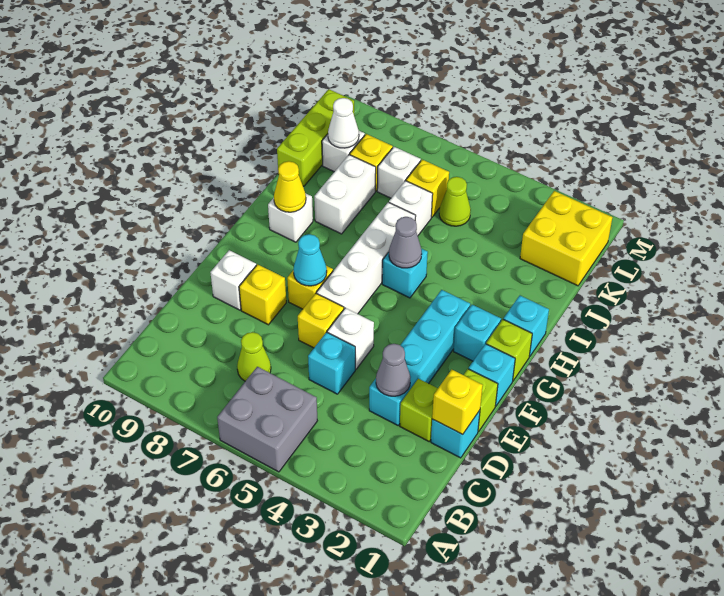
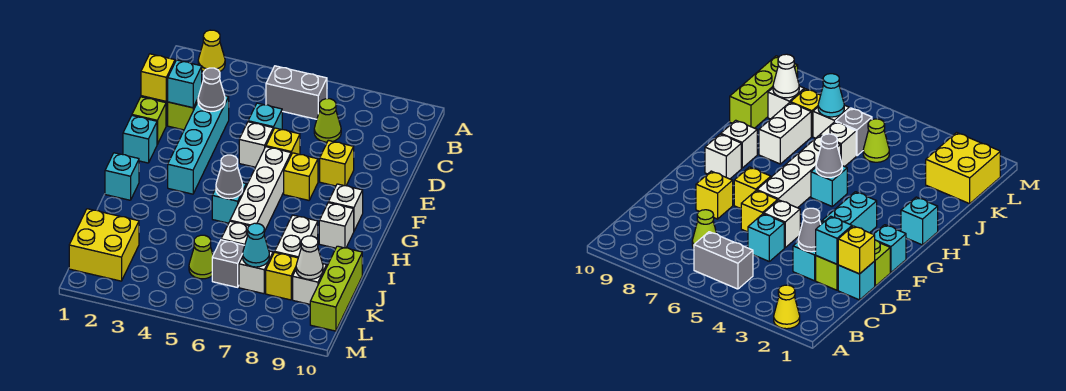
grey 2x2 brick [217,367,317,472] -> grey 1x2 brick [266,66,327,119]
white 1x1 brick [210,250,256,310] -> white 1x1 brick moved to [328,184,363,231]
cyan 1x1 cone [293,234,327,286] -> cyan 1x1 cone moved to [243,223,269,267]
lime 1x1 brick [486,320,532,381] -> none
cyan 1x1 brick [454,305,501,361] -> cyan 1x1 brick moved to [168,60,202,108]
yellow 1x1 cone [274,161,306,212] -> yellow 1x1 cone moved to [198,30,225,72]
yellow 1x1 brick [406,160,449,217] -> grey 1x1 brick [212,240,245,287]

